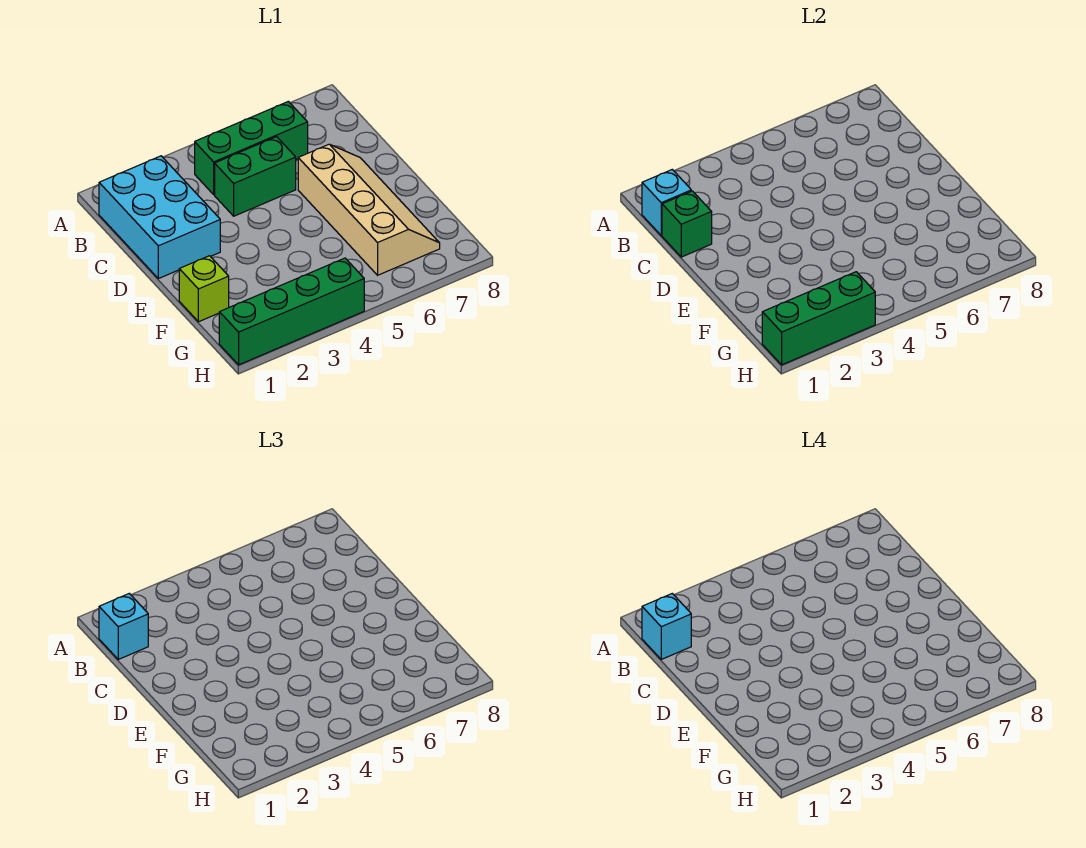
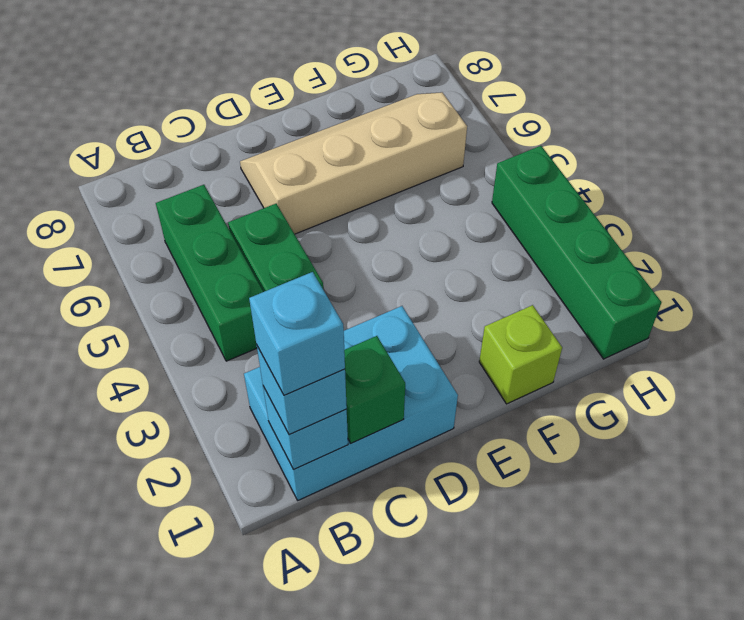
green 1x3 brick [762,272,875,365] -> none

